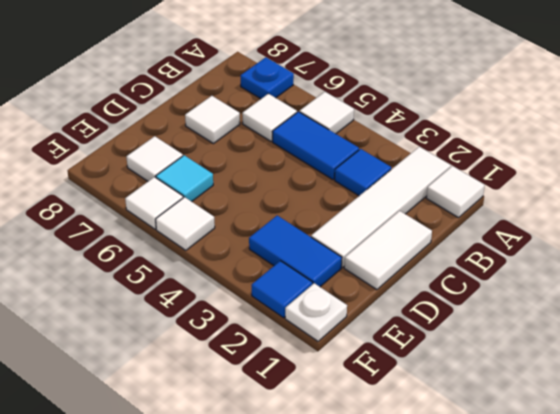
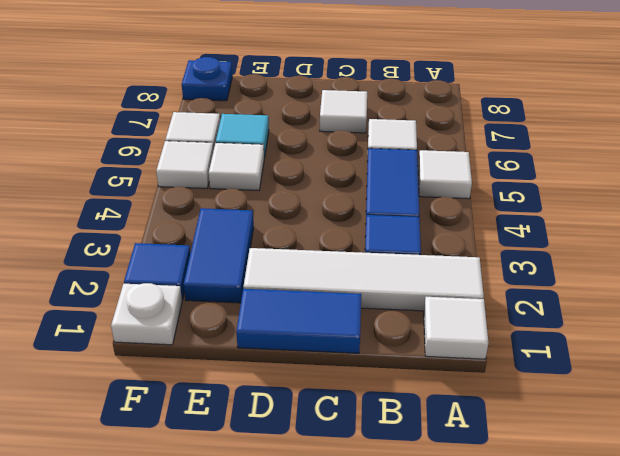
blue 1x1 plate [240,57,294,99] -> blue 1x1 plate moved to [182,57,232,101]
white 1x2 tile [344,211,432,290] -> blue 1x2 tile [236,289,361,353]
white 1x1 tile [126,136,183,181] -> white 1x1 tile moved to [209,143,264,190]

